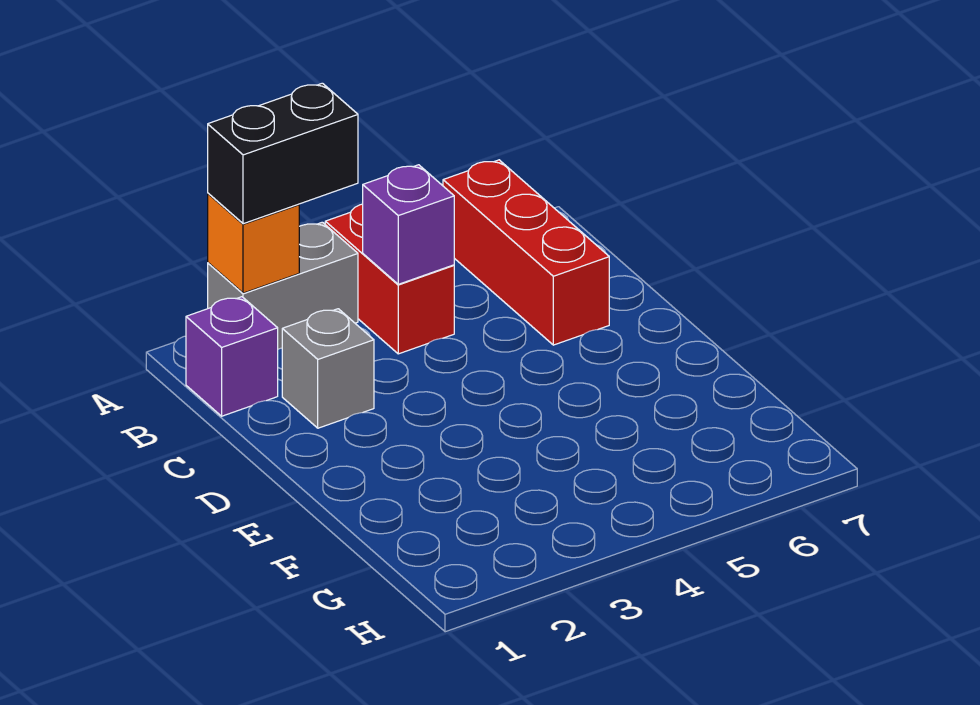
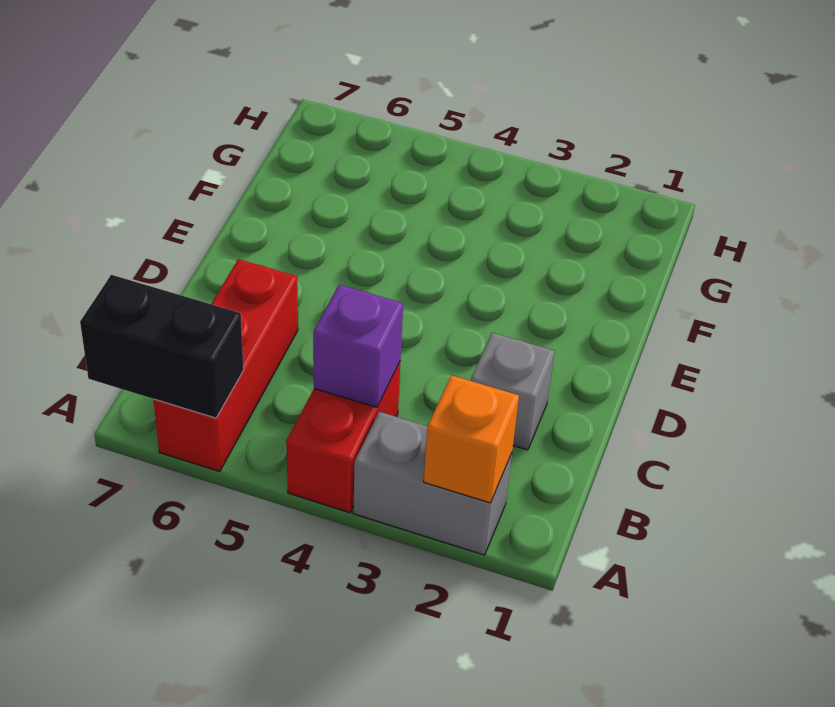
black 1x2 brick [208,83,358,224] -> black 1x2 brick moved to [80,275,244,418]
purple 1x1 brick [186,297,278,416] -> none

